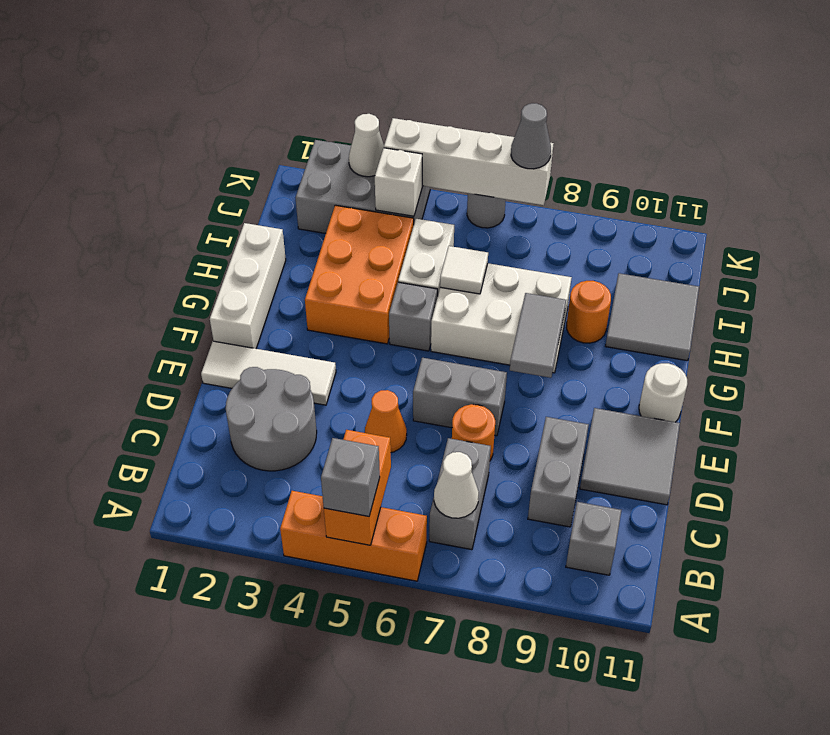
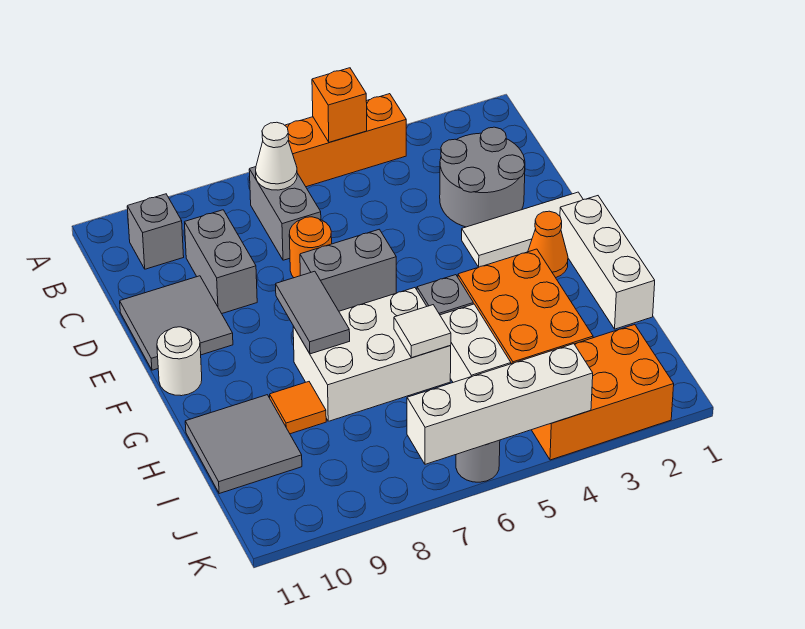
orange 1x2 brick [324,430,391,545] -> orange 1x1 brick [312,68,367,142]
grey 1x1 brick [321,438,380,516] -> none
orange 1x1 cone [365,390,407,452] -> orange 1x1 cone moved to [528,211,568,278]
orange 1x1 round brick [567,281,611,343] -> orange 1x1 tile [270,382,326,434]
grey 2x3 brick [295,140,430,233] -> orange 2x3 brick [532,325,674,460]
white 1x1 brick [375,148,422,216] -> none
white 1x1 cone [349,114,384,177] -> none
grey 1x1 cone [511,103,551,169] -> none

